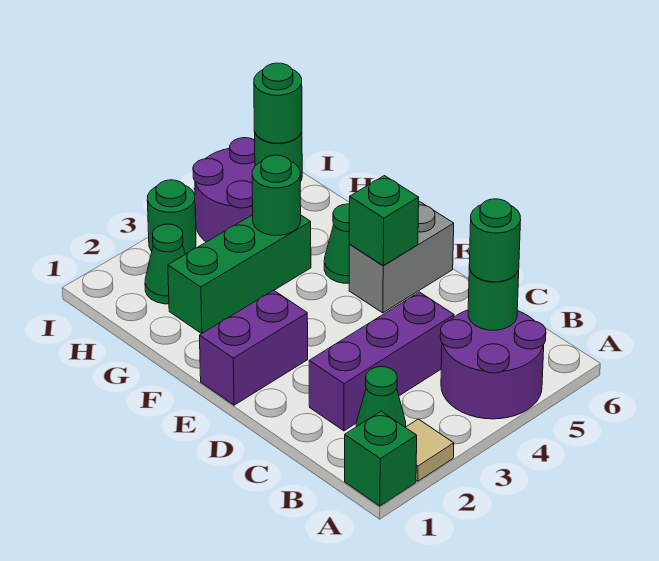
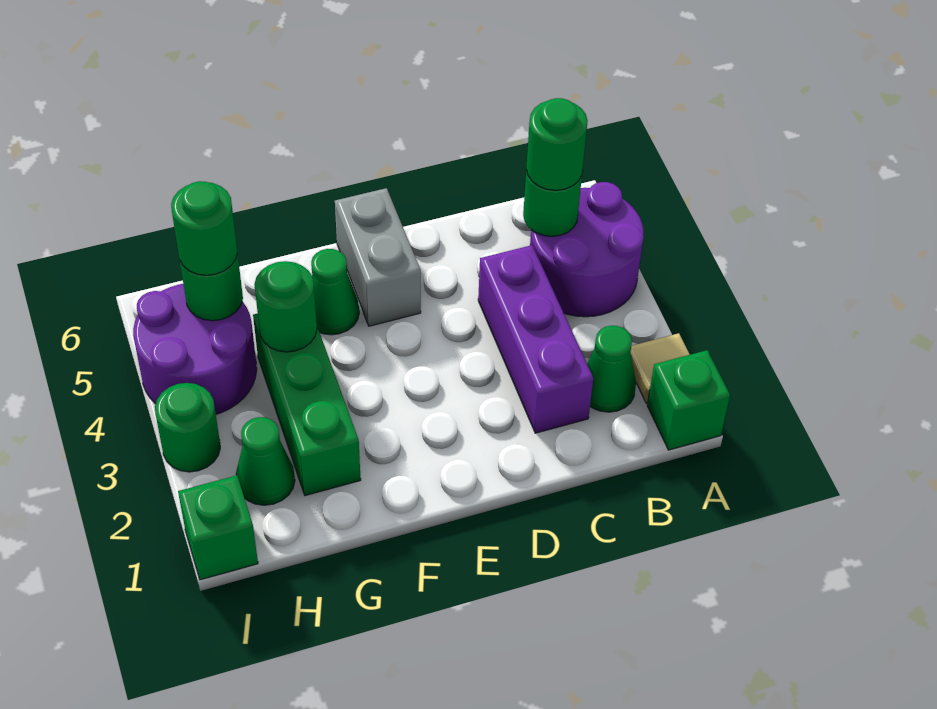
purple 1x2 brick [200,290,308,405] -> none
green 1x1 brick [349,176,419,266] -> green 1x1 brick moved to [178,475,258,580]

